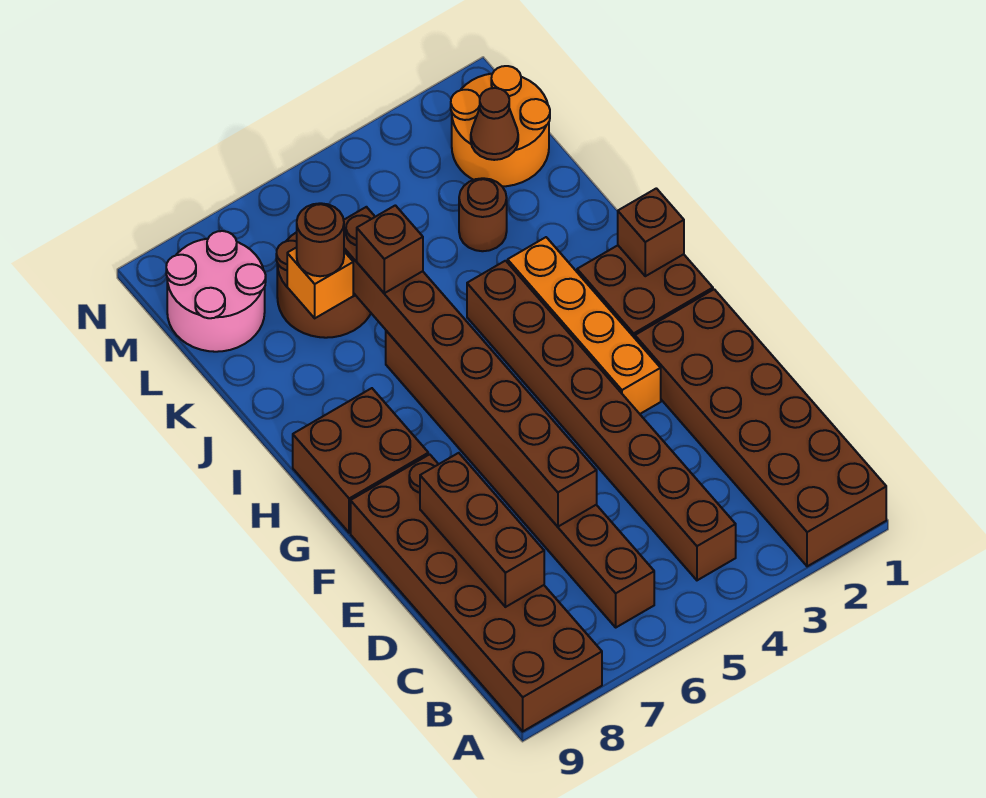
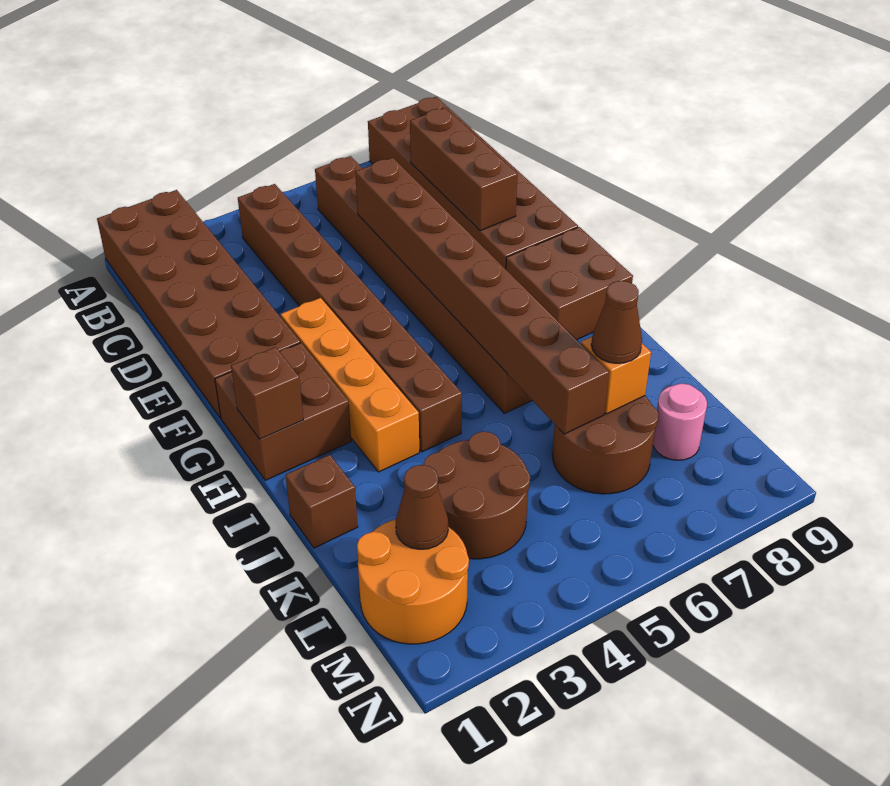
brown 1x1 brick [357,205,423,293] -> brown 1x1 brick moved to [285,455,358,548]
brown 1x1 round brick [459,178,507,251] -> brown 2x2 round brick [423,431,530,559]
brown 1x1 round brick [297,203,344,276] -> brown 1x1 cone [591,281,642,363]
pink 2x2 round brick [166,231,266,352] -> pink 1x1 round brick [653,383,707,460]

